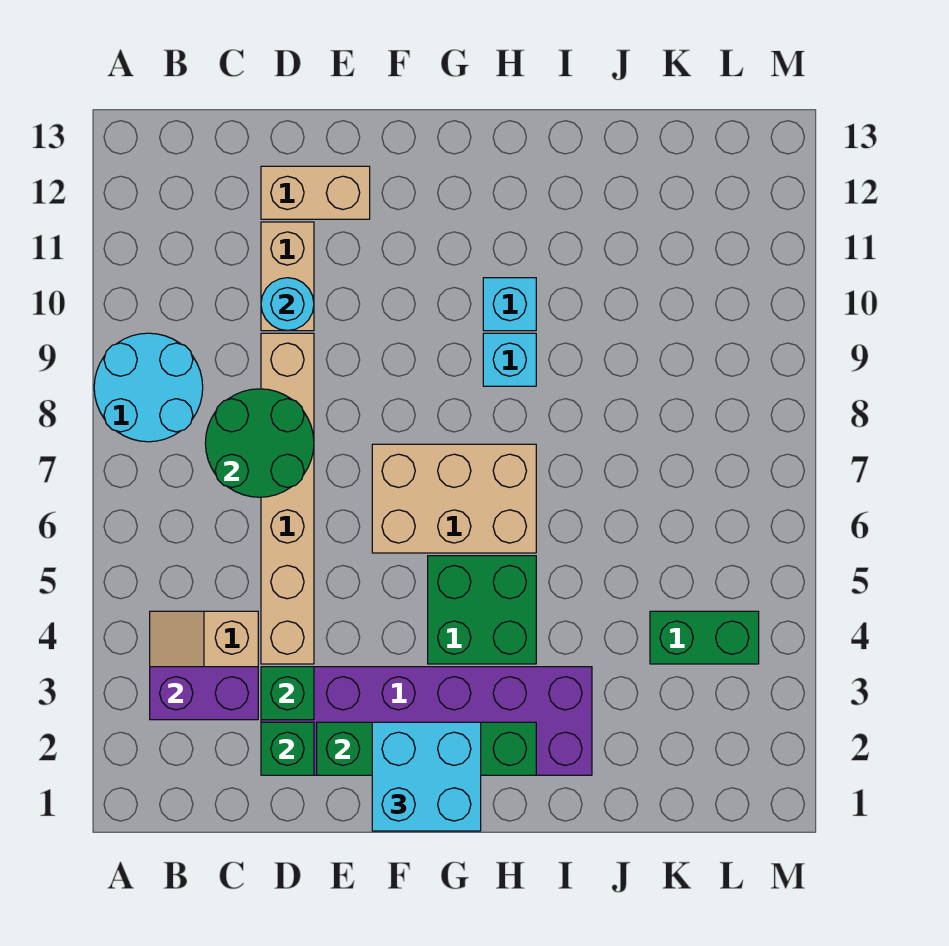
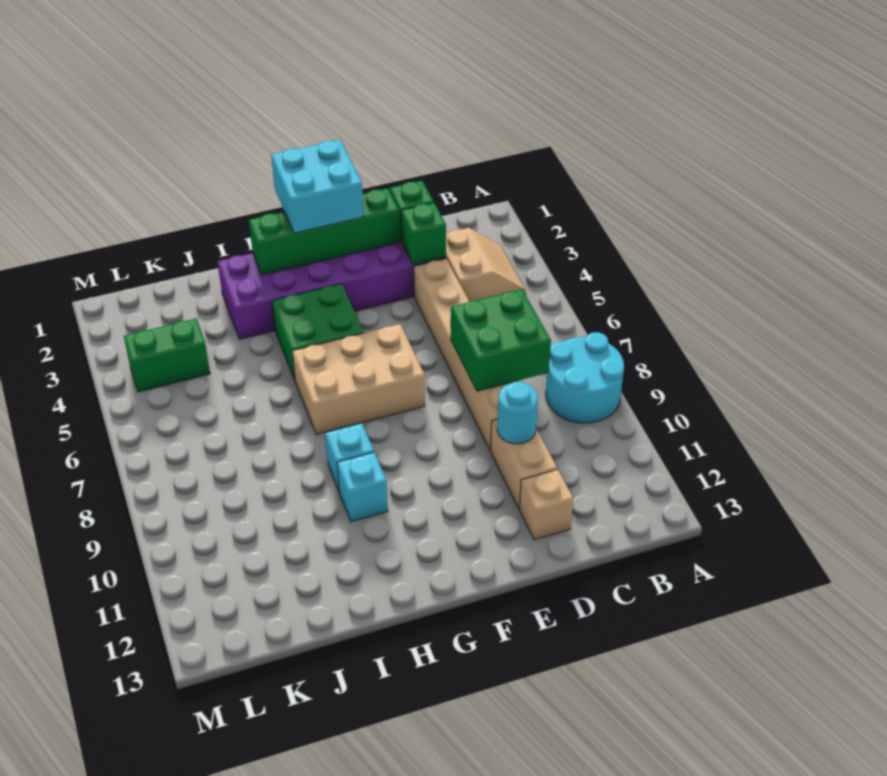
purple 1x2 brick [150,667,258,720] -> none
green 2x2 round brick [205,389,314,497] -> green 2x2 brick [451,289,551,391]
tan 1x2 brick [261,166,370,219] -> tan 1x1 brick [519,470,573,540]

